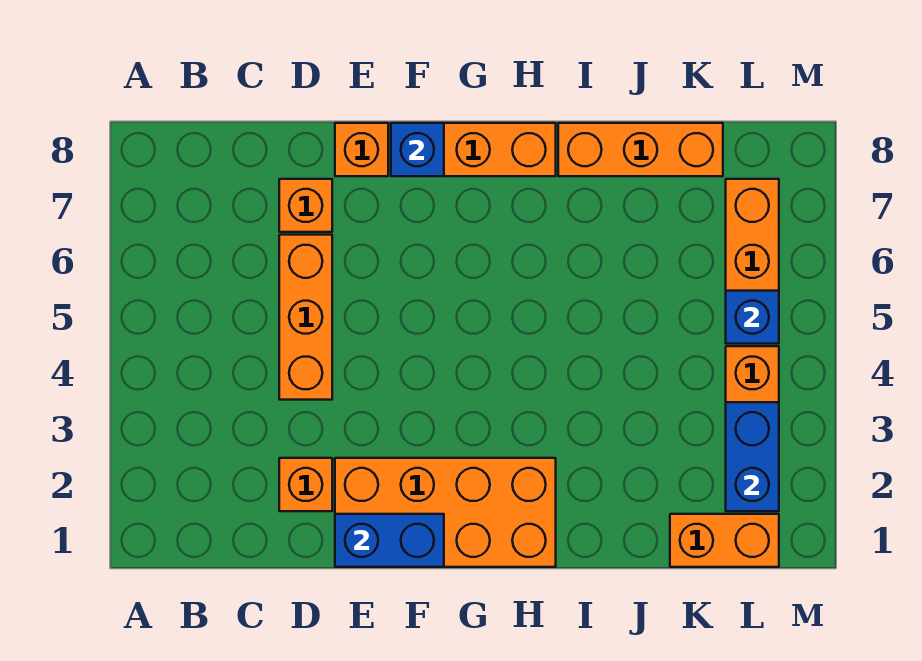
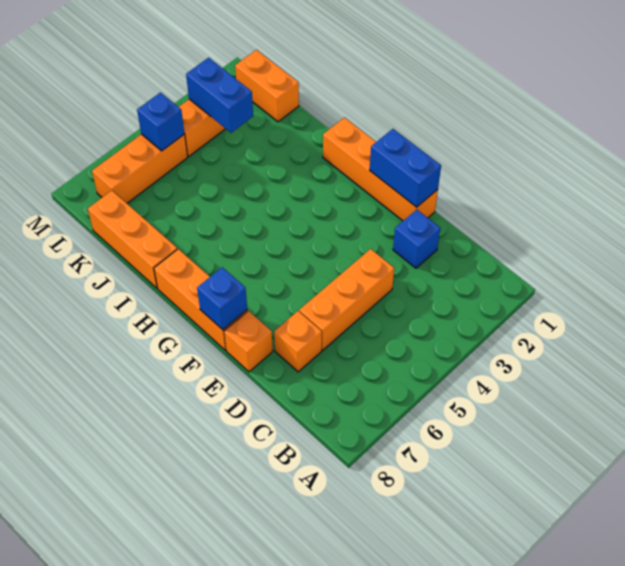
orange 1x1 brick [279,458,332,511] -> blue 1x1 brick [393,210,440,268]
orange 2x4 brick [335,458,556,567] -> orange 1x4 brick [323,118,438,221]
blue 1x2 brick [726,402,779,511] -> blue 1x2 brick turned to [186,58,253,133]

